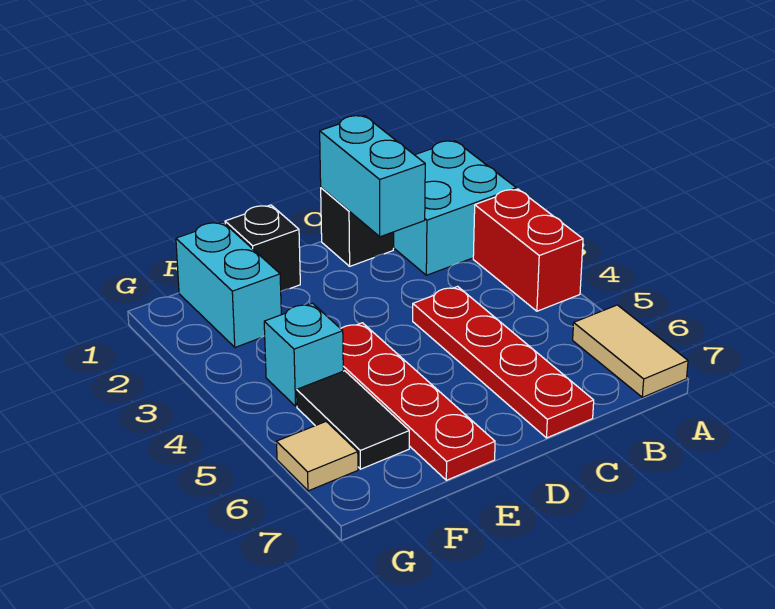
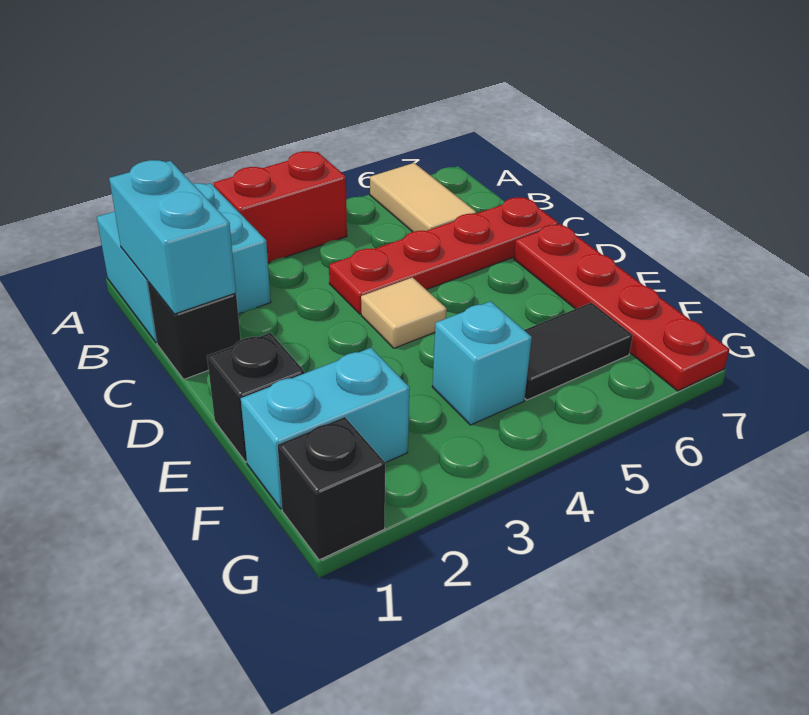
tan 1x2 tile [573,305,688,397] -> tan 1x2 tile turned to [370,163,476,232]
cyan 1x2 brick [320,116,425,237] -> cyan 1x2 brick turned to [109,160,236,314]
red 1x4 plate [341,323,495,480] -> red 1x4 plate turned to [514,224,729,391]
none -> black 1x1 brick [278,417,385,560]
tan 1x1 tile [277,422,358,491] -> tan 1x1 tile moved to [361,277,447,348]

